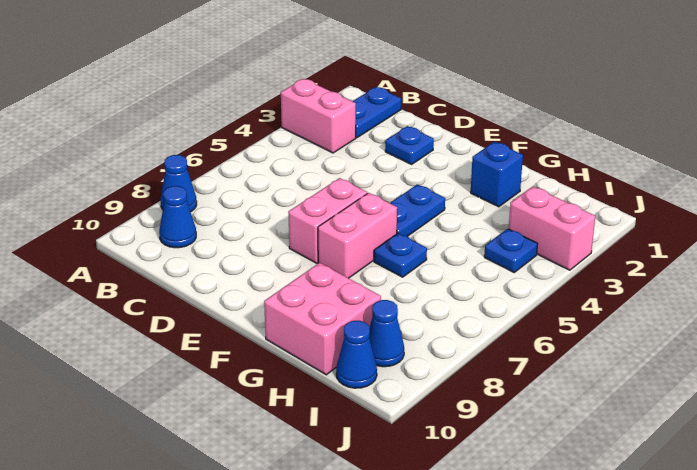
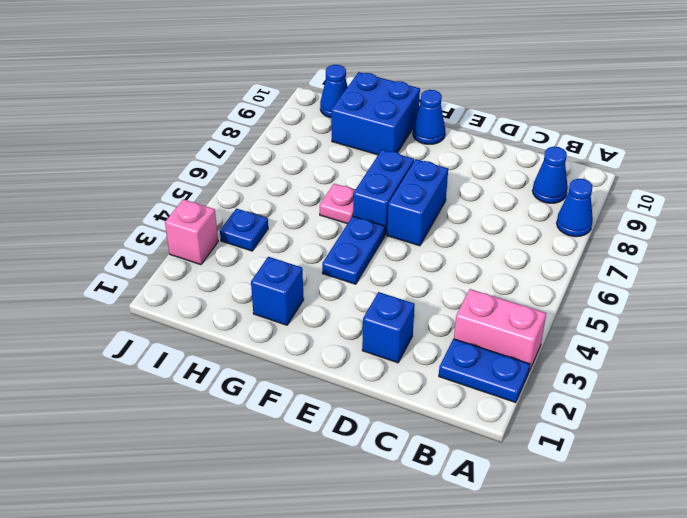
blue 1x2 plate [353,87,401,138] -> blue 1x2 plate turned to [439,339,530,403]
blue 1x1 plate [385,126,434,164] -> blue 1x1 brick [362,292,415,363]
pink 1x2 brick [288,178,367,263] -> blue 1x2 brick [387,159,448,246]
pink 1x2 brick [318,193,397,278] -> blue 1x2 brick [353,150,414,235]
blue 1x1 plate [374,233,427,277] -> pink 1x1 plate [320,184,355,224]
pink 2x2 brick [264,263,381,375] -> blue 2x2 brick [331,72,420,155]
pink 1x2 brick [509,186,595,270] -> pink 1x1 brick [165,199,218,265]
blue 1x1 cone [369,300,404,367] -> blue 1x1 cone moved to [413,90,445,144]

